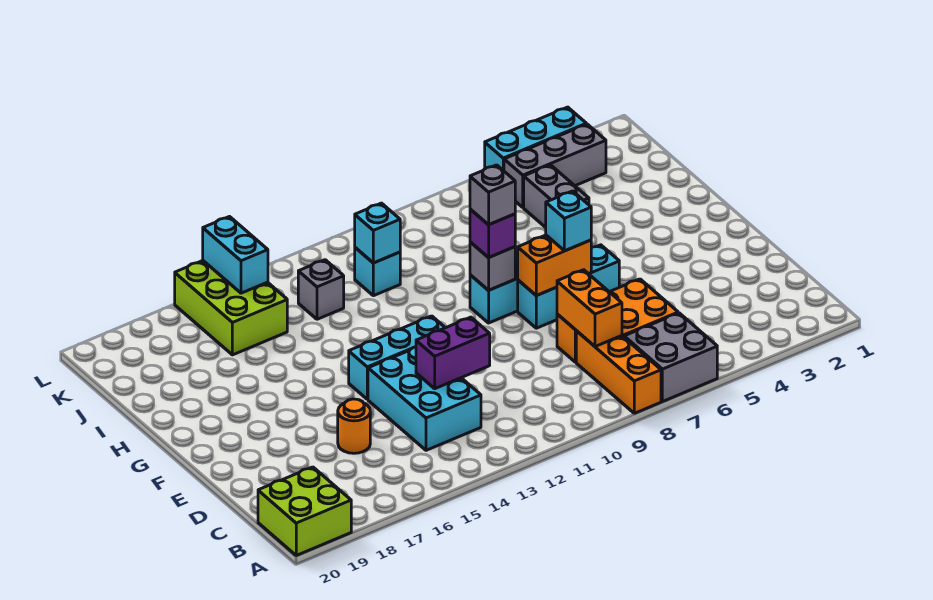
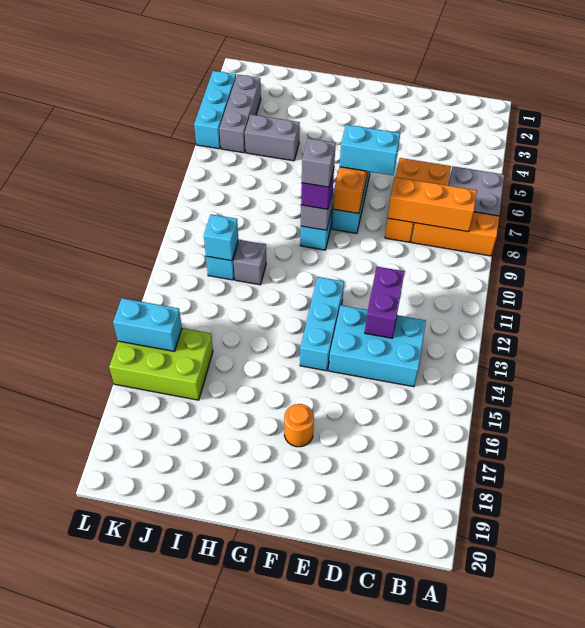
lime 2x2 brick [258,467,351,555] -> none
orange 1x2 brick [557,270,622,347] -> orange 1x3 brick [388,177,477,232]
orange 1x1 round brick [338,399,370,453] -> orange 1x1 round brick moved to [284,404,314,447]
cyan 1x1 brick [546,191,591,251] -> cyan 1x2 brick [340,125,400,175]
grey 1x1 brick [298,260,344,319] -> grey 1x1 brick moved to [234,240,266,285]

